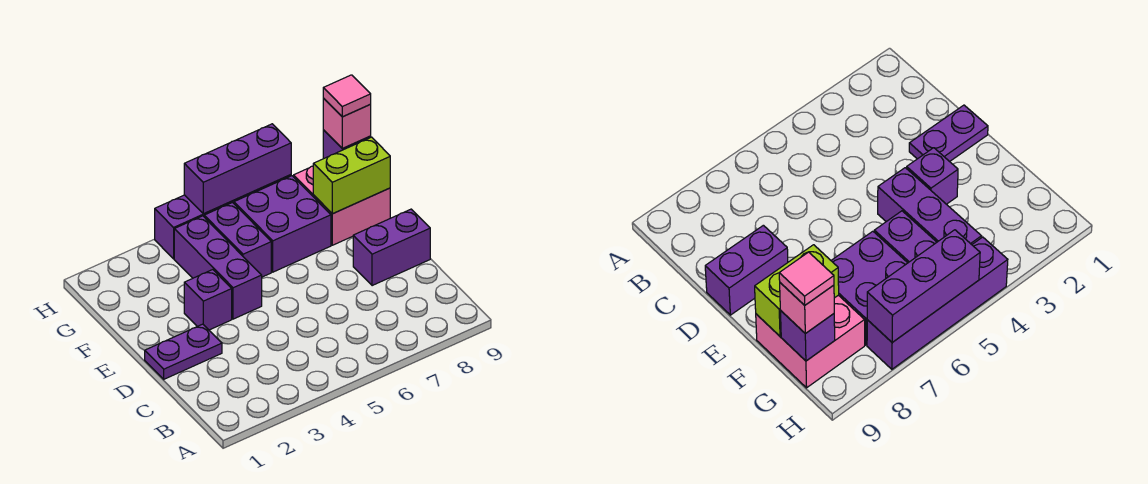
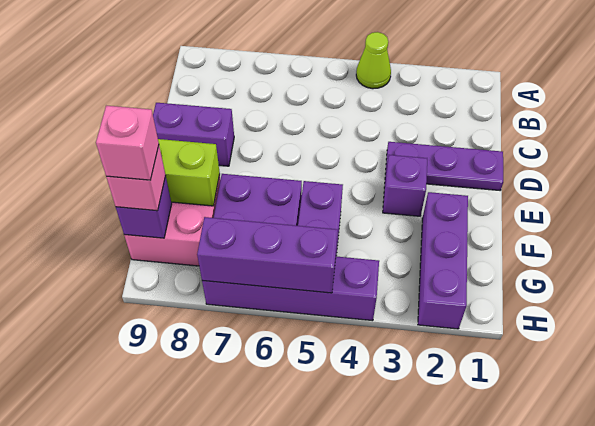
none -> lime 1x1 cone [356,32,391,89]
purple 1x2 plate [145,324,222,379] -> purple 1x3 plate [385,142,503,190]
purple 1x3 brick [174,216,262,319] -> purple 1x3 brick moved to [418,192,468,329]
pink 1x1 tile [323,75,371,117] -> pink 1x1 brick [96,106,159,180]

